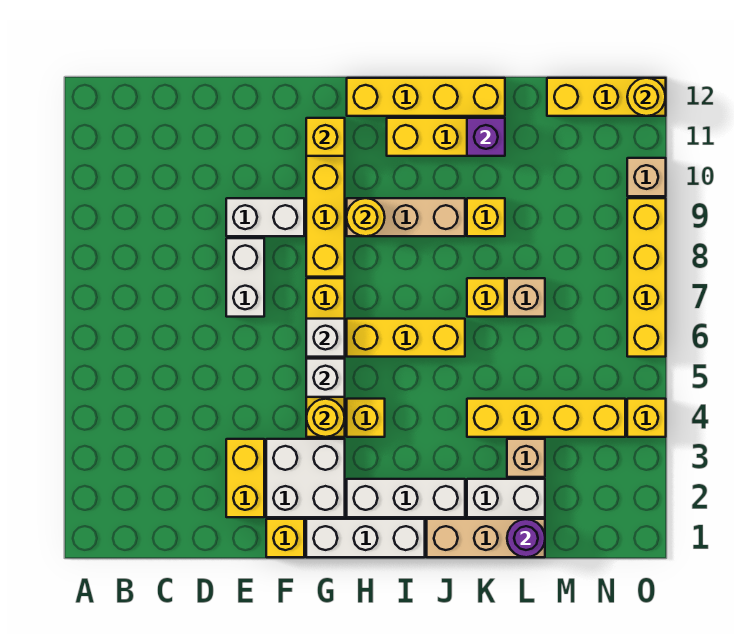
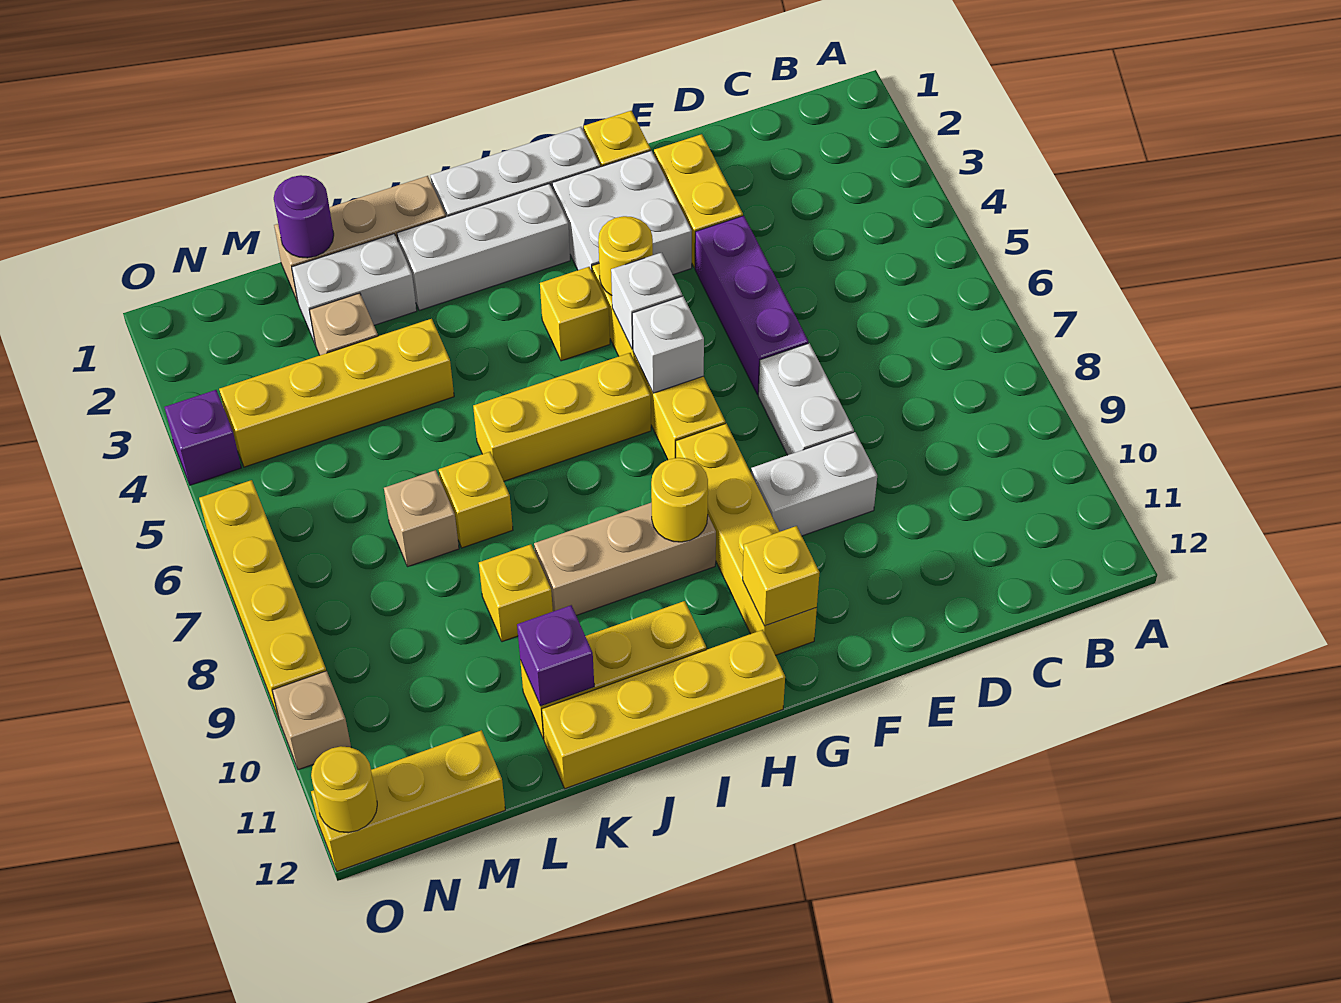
none -> purple 1x3 brick [695,216,808,394]
yellow 1x1 brick [627,399,666,437] -> purple 1x1 brick [164,390,241,485]

